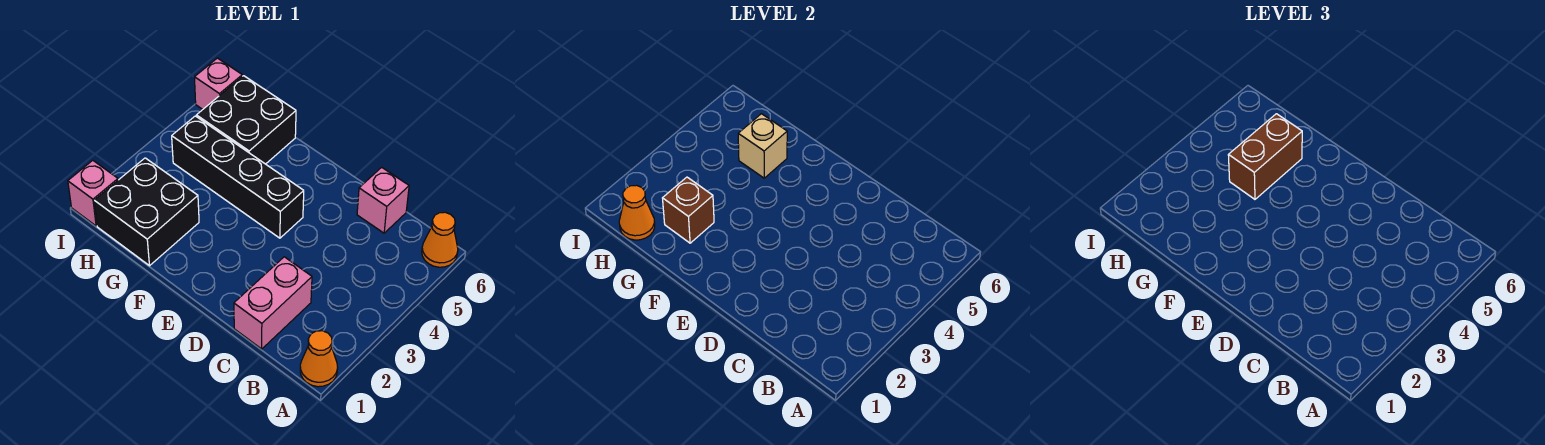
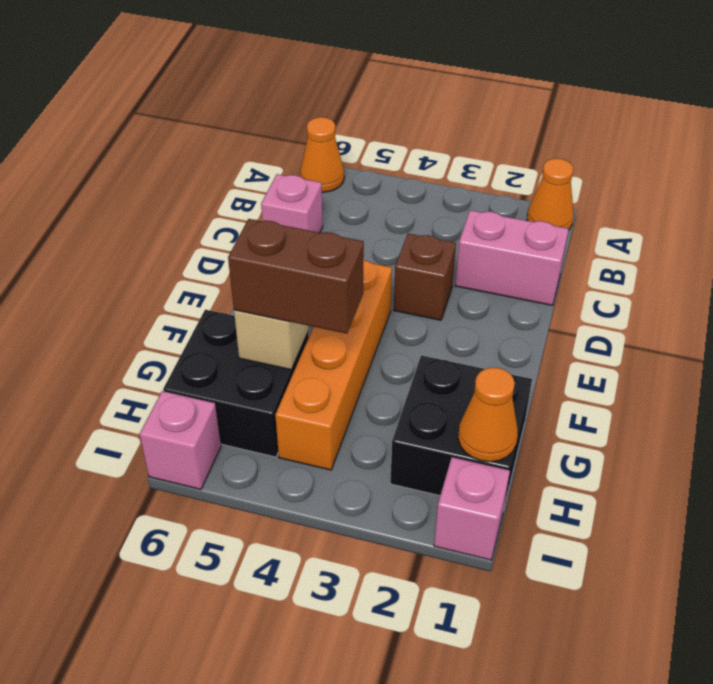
black 1x4 brick [172,116,304,238] -> orange 1x4 brick [275,260,392,470]
brown 1x1 brick [663,177,714,243] -> brown 1x1 brick moved to [394,234,456,320]

